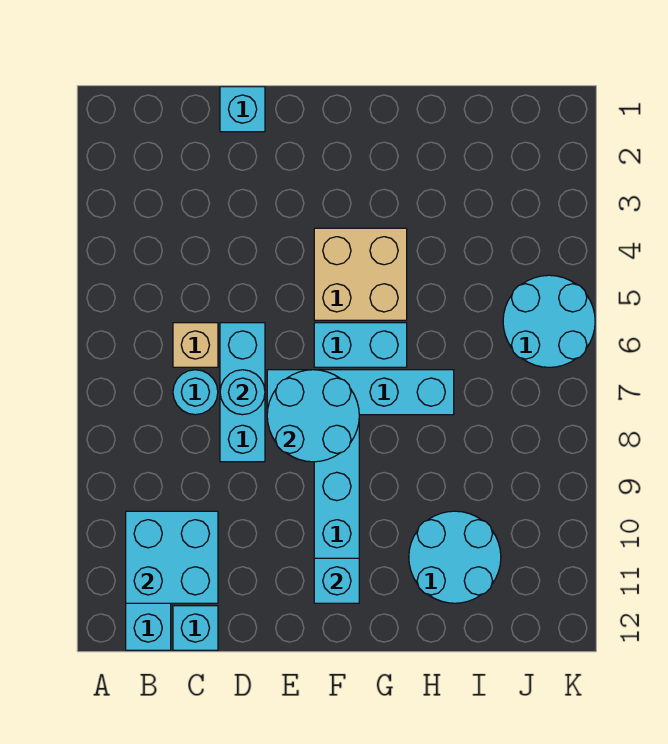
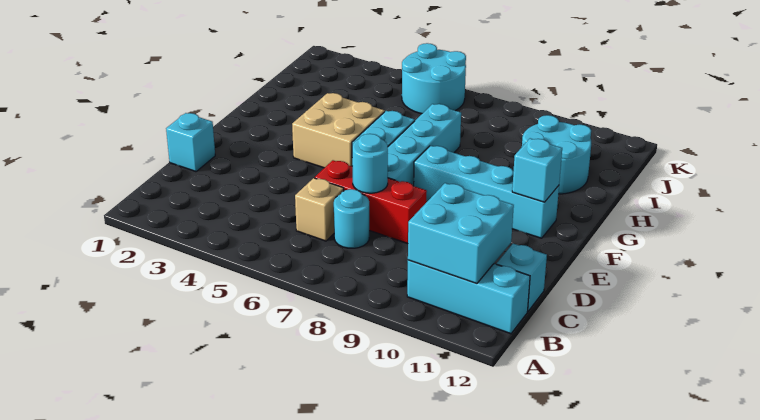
cyan 1x3 brick [220,323,265,462] -> red 1x3 brick [315,160,427,244]
cyan 2x2 round brick [267,370,359,462] -> none

